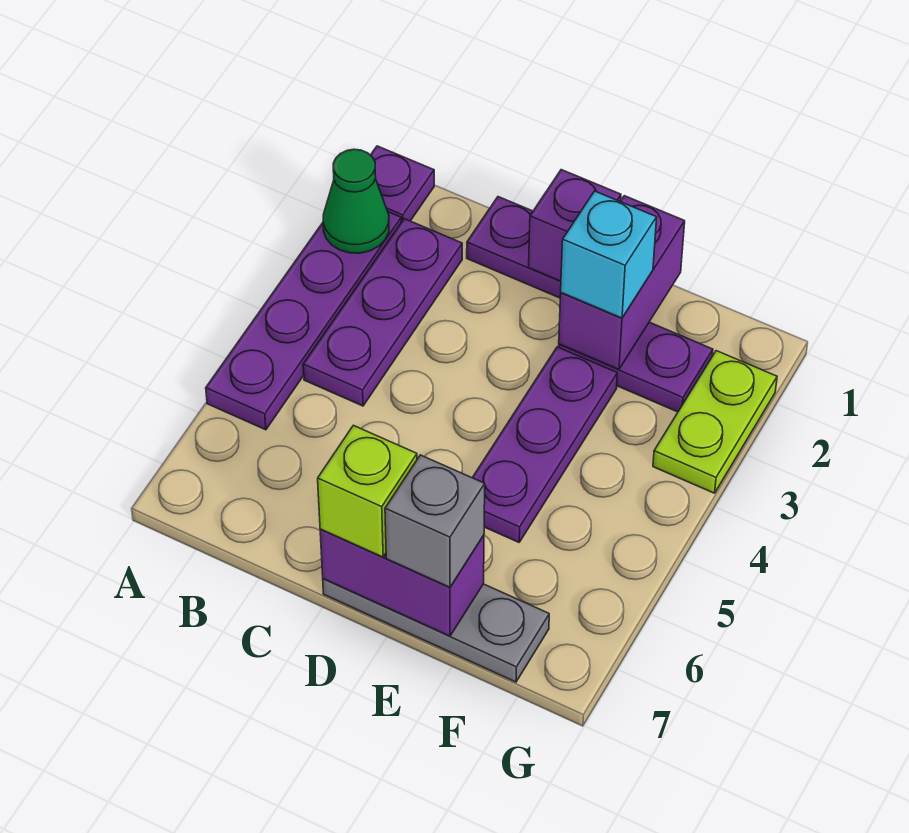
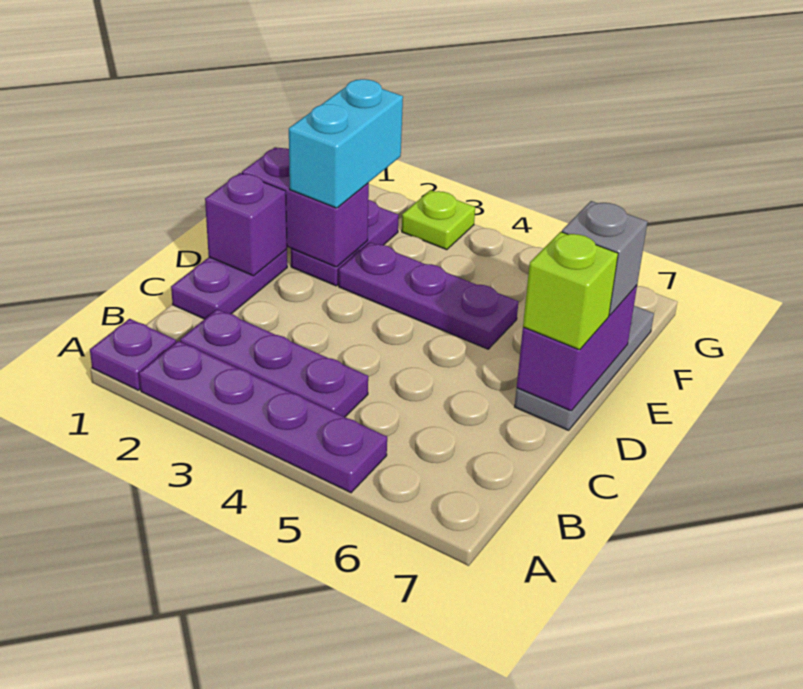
green 1x1 cone [323,149,389,253] -> none
cyan 1x1 brick [561,191,657,318] -> cyan 1x2 brick [289,79,403,208]
lime 1x2 plate [653,351,777,493] -> lime 1x1 plate [402,190,475,250]

